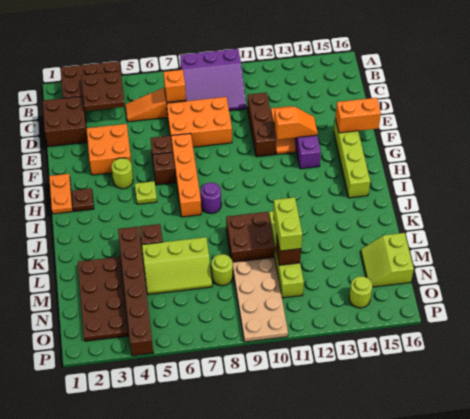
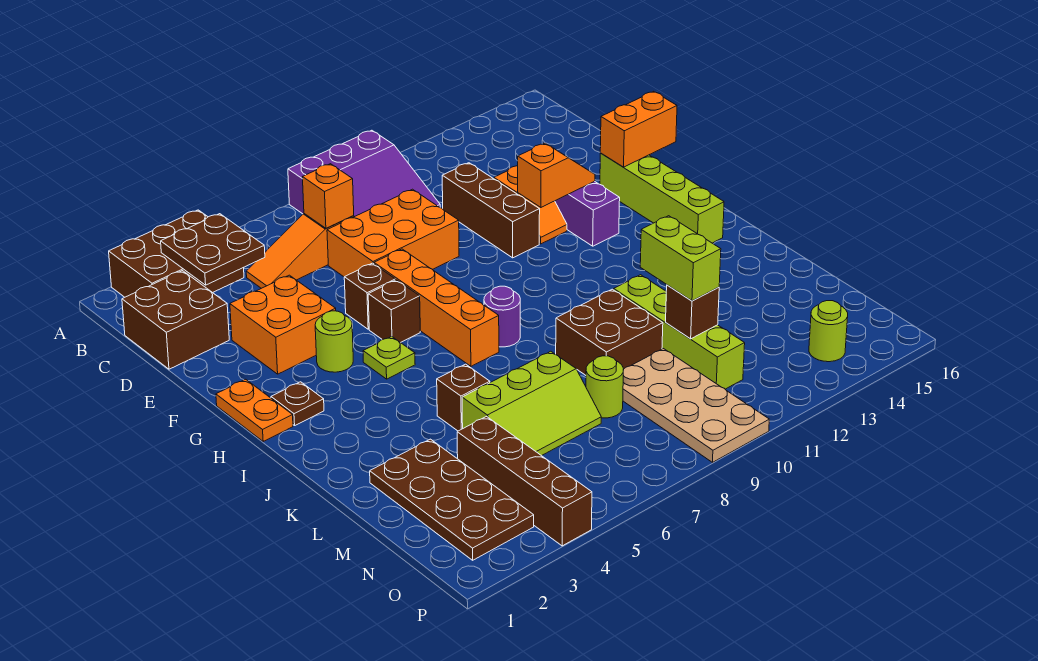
brown 1x6 brick [118,227,153,356] -> brown 1x4 brick [457,417,592,546]
lime 2x2 slope [361,233,414,287] -> none

